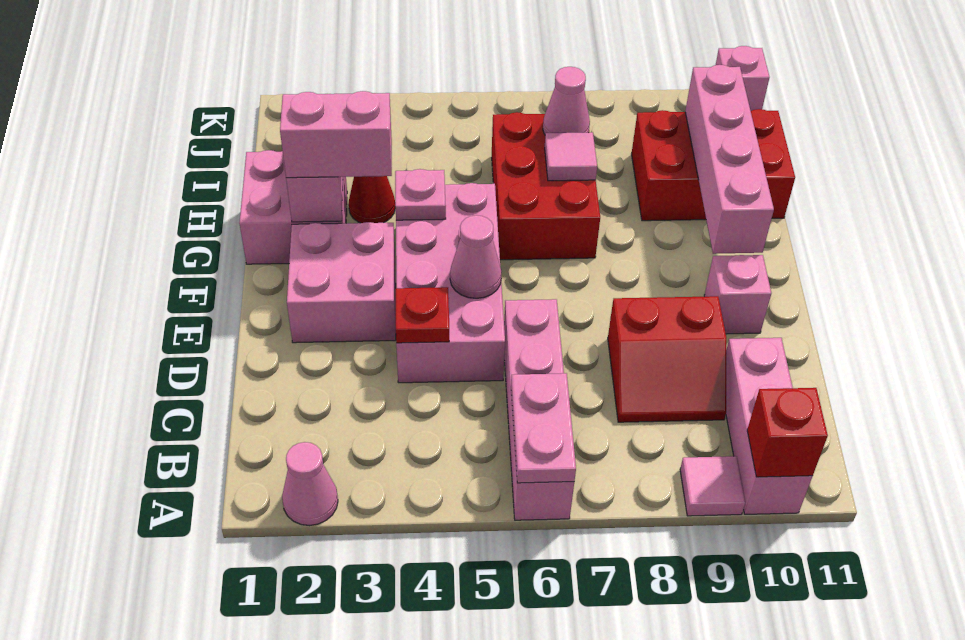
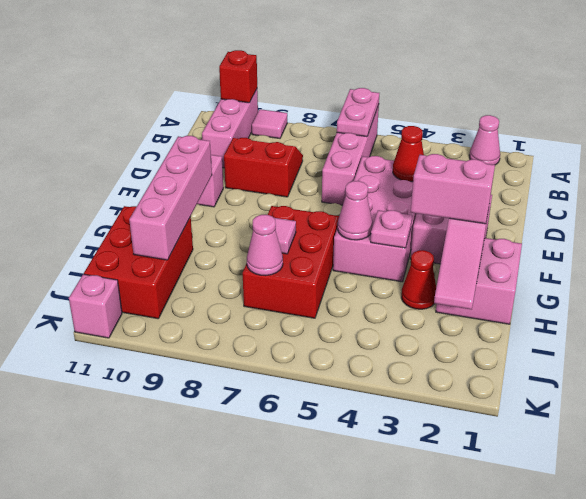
red 1x1 plate [396,287,449,343] -> red 1x1 cone [393,126,424,182]
pink 1x1 cone [450,215,501,298] -> pink 1x1 cone moved to [337,181,373,240]
red 2x3 brick [632,109,795,221] -> red 2x3 brick turned to [84,206,193,319]

